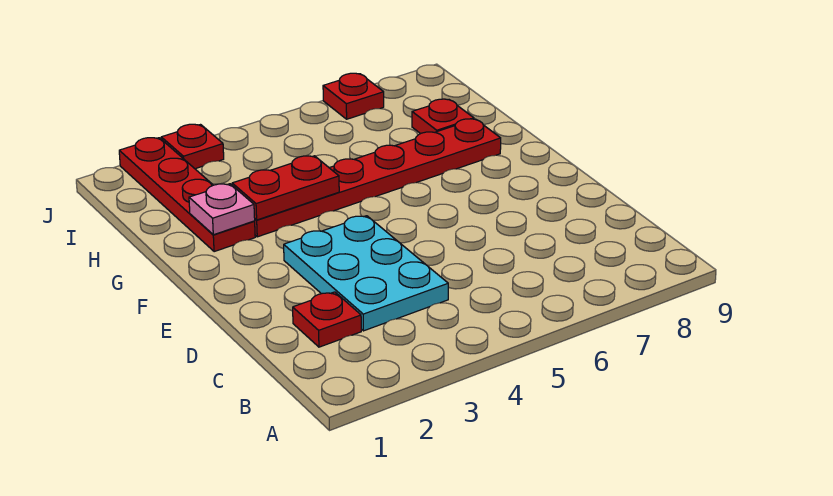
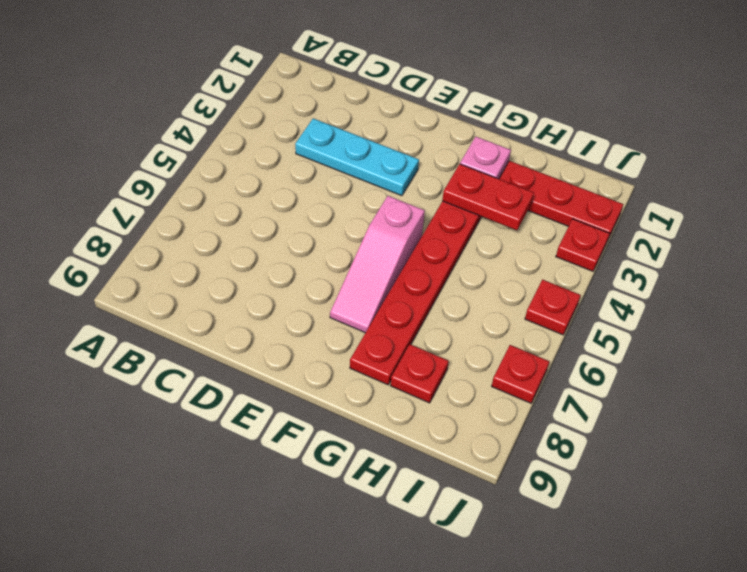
red 1x1 plate [293,292,361,347] -> red 1x1 plate moved to [525,280,581,335]
cyan 2x3 plate [284,216,448,331] -> cyan 1x3 plate [295,118,419,196]
none -> pink 1x3 slope [330,196,425,333]
red 1x2 plate [232,156,339,220] -> red 1x2 plate turned to [442,164,534,230]

